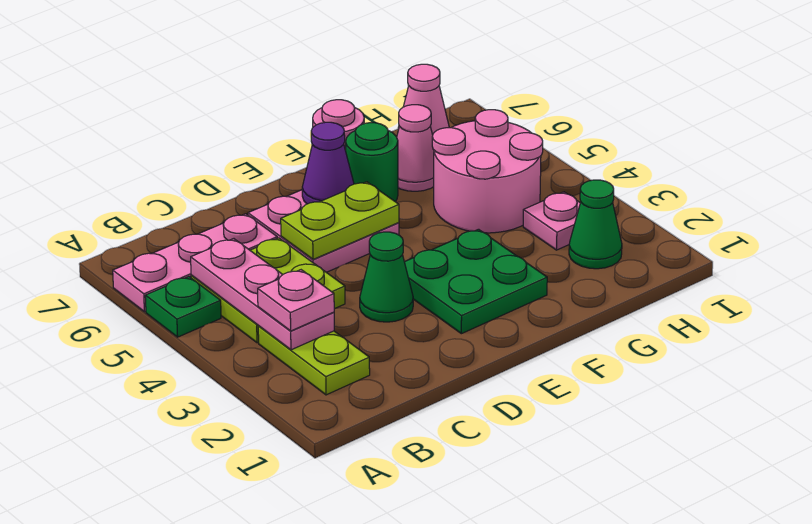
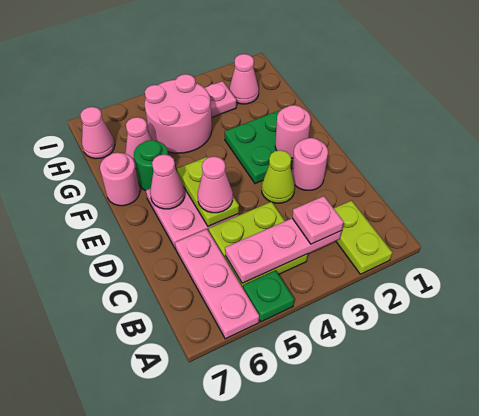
lime 1x2 plate [258,326,370,395] -> lime 1x2 plate turned to [334,201,392,274]
none -> pink 1x1 round brick [292,138,328,190]
green 1x1 cone [360,232,413,322] -> lime 1x1 cone [262,150,295,203]
none -> pink 1x1 cone [198,156,233,213]
none -> pink 1x1 round brick [275,105,311,158]
purple 1x1 cone [302,122,354,204] -> pink 1x1 cone [150,154,185,209]
green 1x1 cone [569,180,622,269] -> pink 1x1 cone [229,54,259,104]

